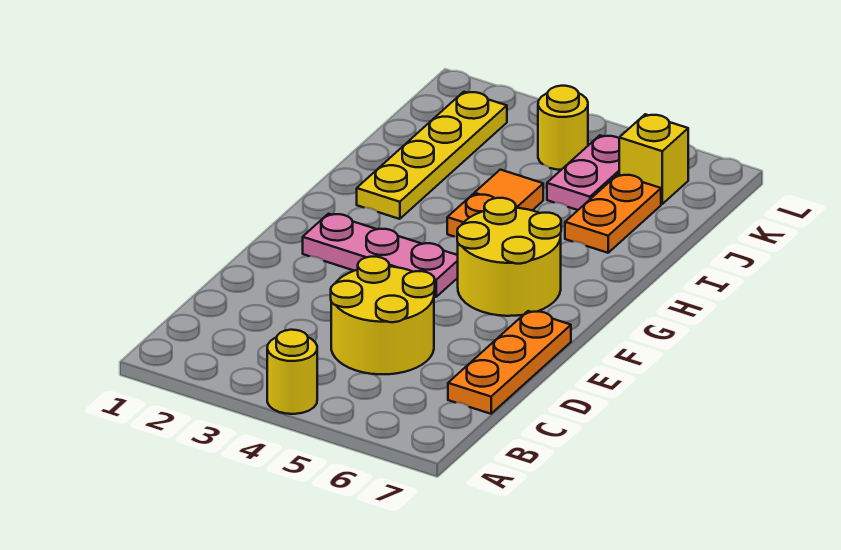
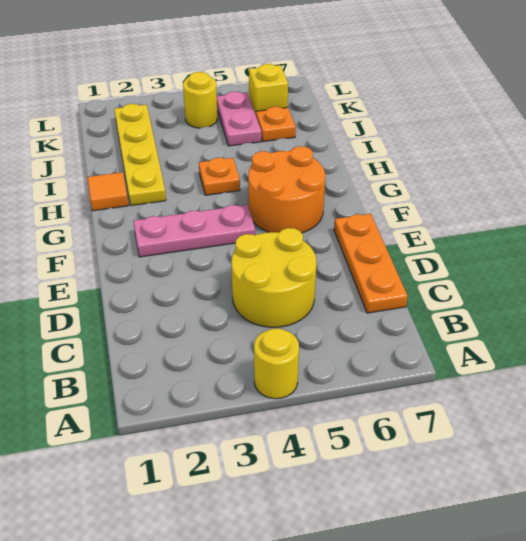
yellow 2x2 round brick [457,198,561,316] -> orange 2x2 round brick [248,146,325,233]
orange 1x1 tile [474,170,543,210] -> orange 1x1 tile moved to [87,172,128,211]
orange 1x2 plate [565,174,661,253] -> orange 1x1 plate [256,107,296,142]

